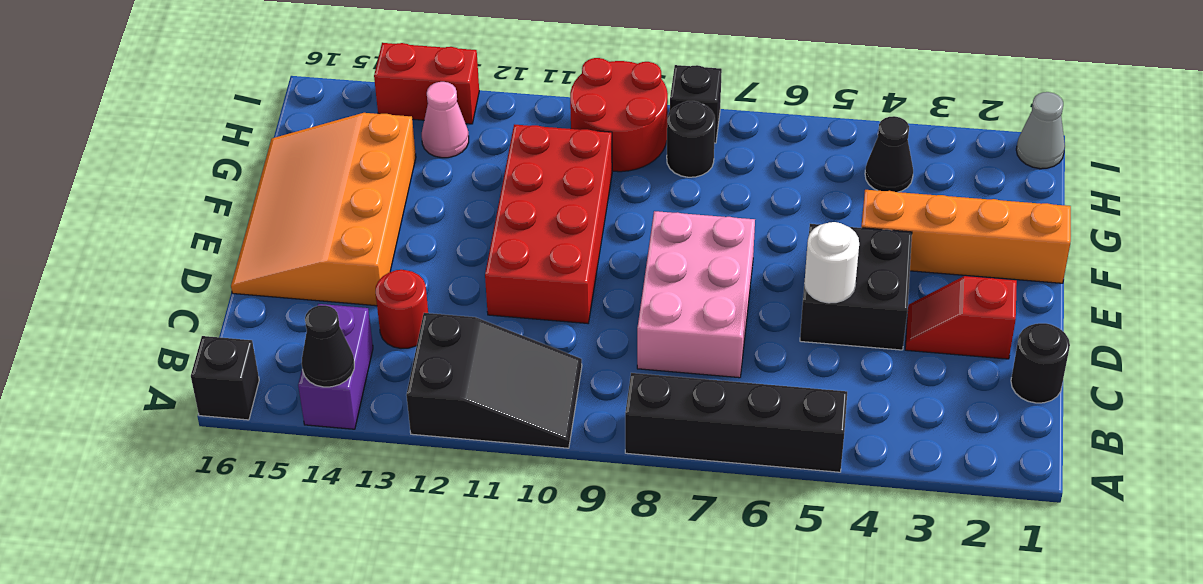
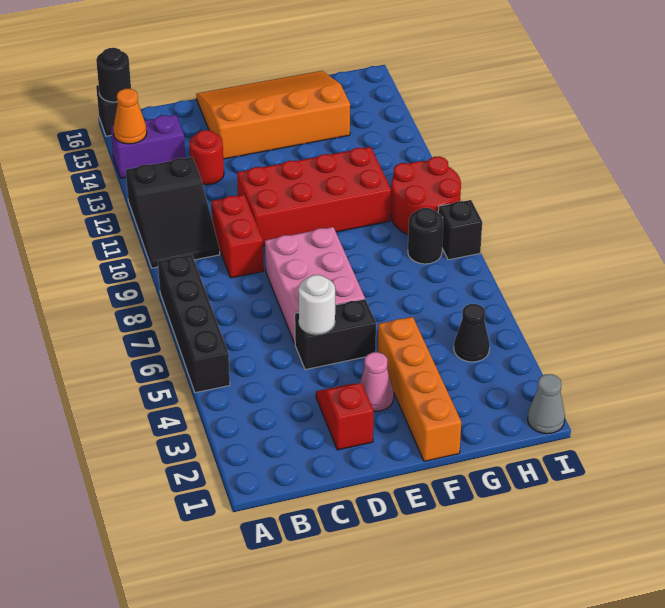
black 1x1 cone [302,305,354,387] -> orange 1x1 cone [113,89,147,144]
black 1x1 round brick [1011,323,1070,403] -> black 1x1 round brick moved to [96,48,131,102]
pink 2x3 brick [637,211,755,378] -> pink 2x3 brick turned to [265,227,365,343]
black 2x2 brick [800,224,912,350] -> black 1x2 brick [295,299,376,370]
pink 1x1 cone [422,82,469,158] -> pink 1x1 cone moved to [360,352,394,411]
red 1x2 brick [374,43,479,124] -> red 1x2 brick moved to [212,195,264,278]

